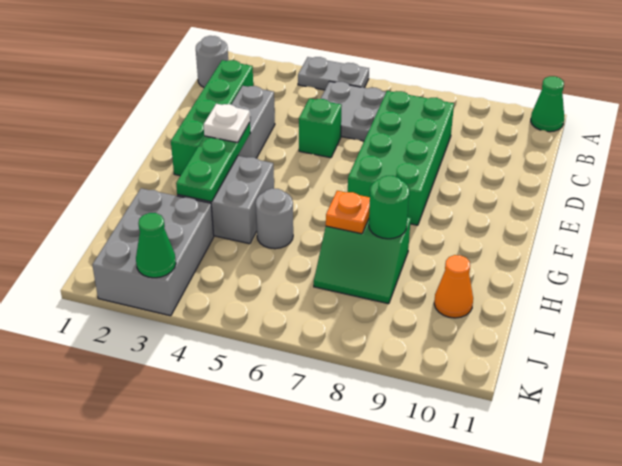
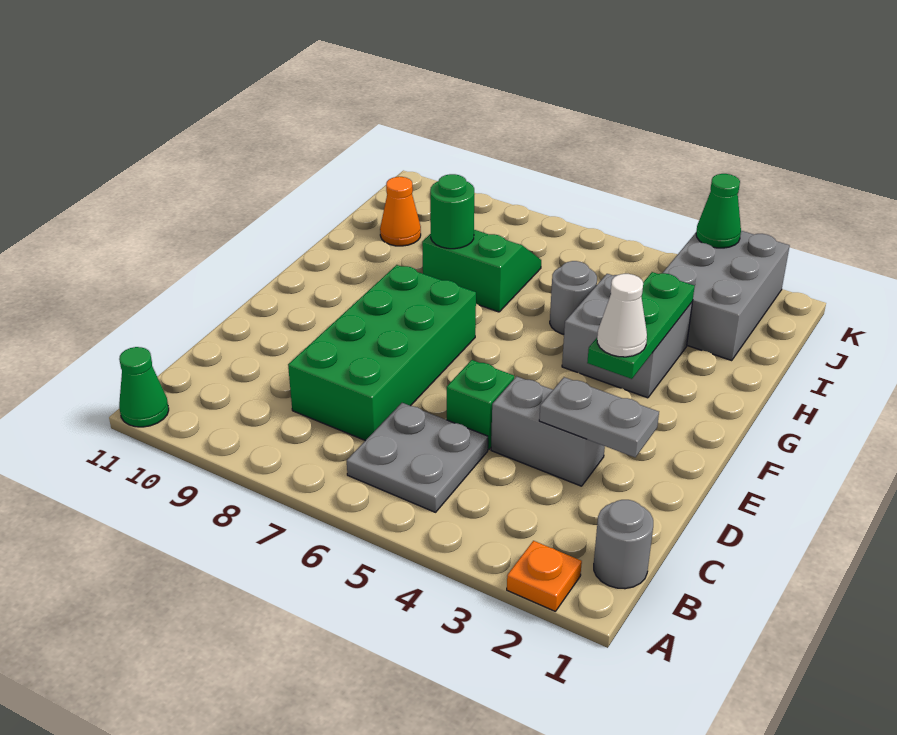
grey 1x2 plate [298,57,369,90] -> grey 1x2 plate moved to [539,377,659,457]
green 1x4 brick [171,60,253,176] -> none
grey 1x2 brick [231,86,275,158] -> grey 1x2 brick turned to [491,376,605,486]
white 1x1 plate [203,104,250,143] -> white 1x1 cone [597,274,647,357]
orange 1x1 plate [326,191,370,234] -> orange 1x1 plate moved to [507,541,582,611]

